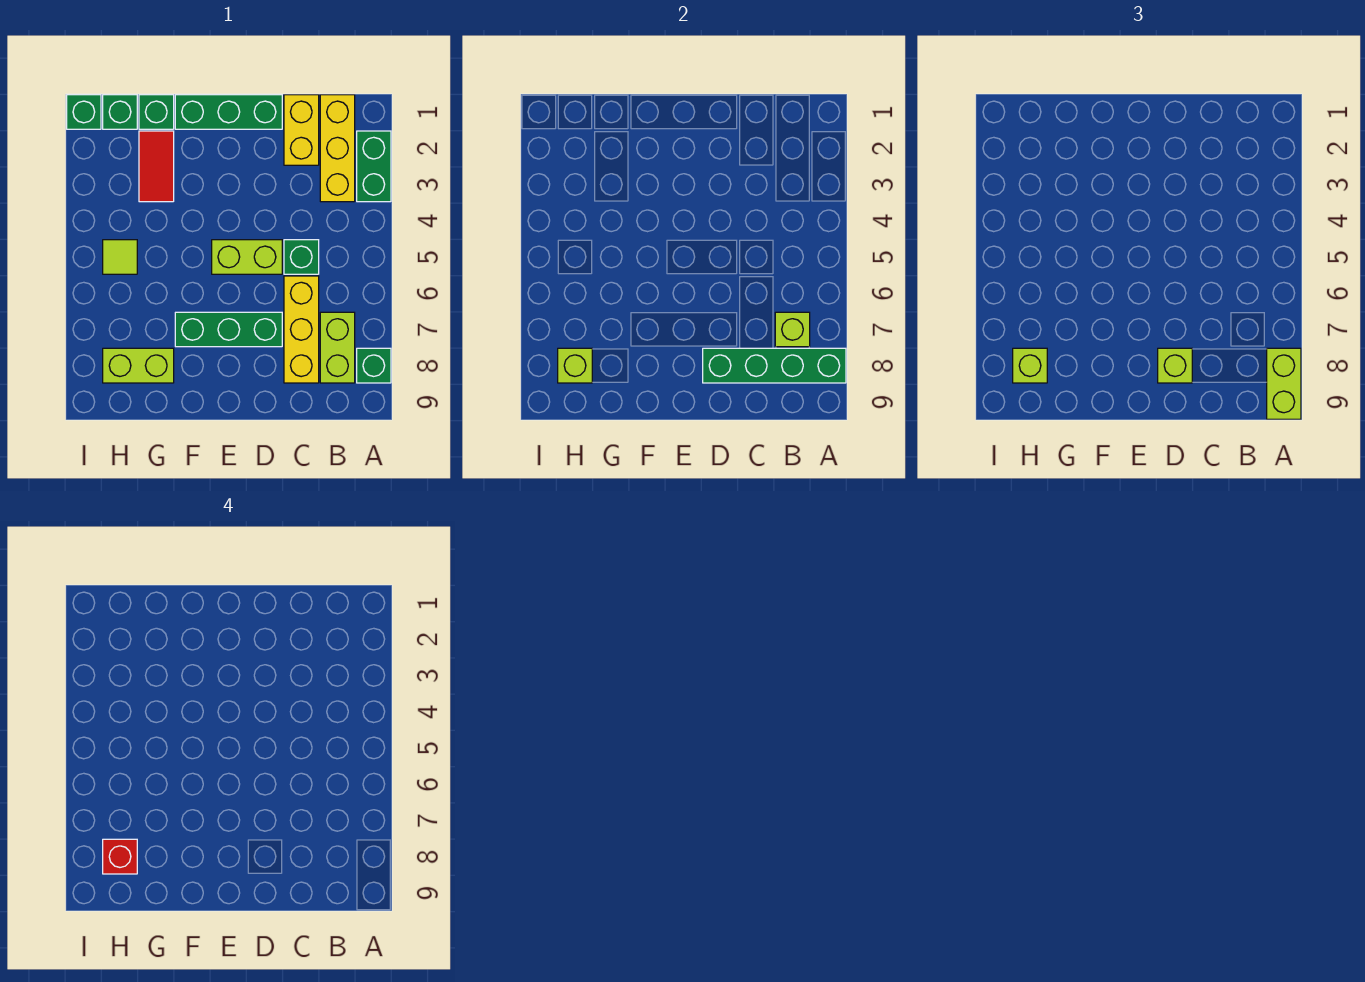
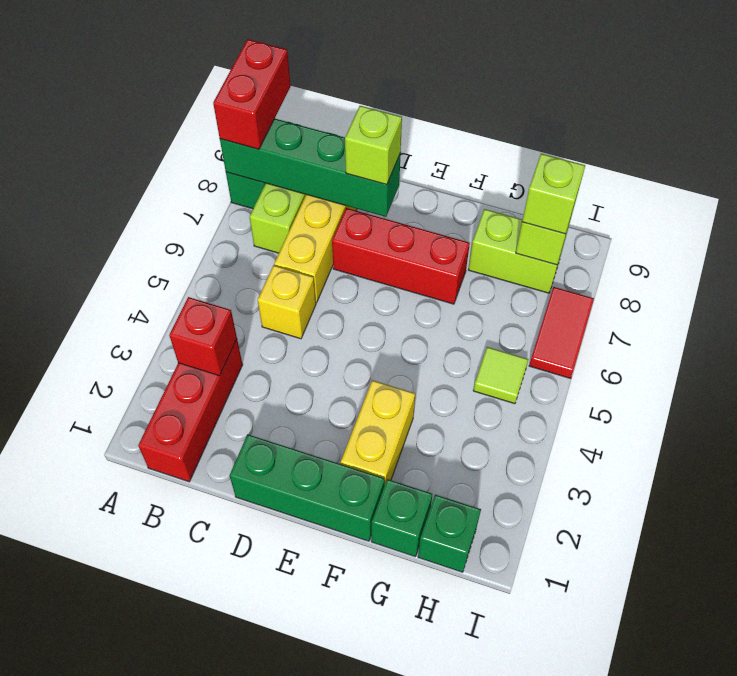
green 1x2 brick [357,131,391,202] -> none
lime 1x2 brick [1267,348,1301,419] -> red 1x2 brick [213,39,291,149]
yellow 1x3 brick [320,95,355,202] -> red 1x3 brick [138,340,243,482]
lime 1x1 brick [775,312,810,347] -> none
yellow 1x2 brick [284,95,319,165] -> yellow 1x2 brick moved to [341,380,415,486]
green 1x1 brick [284,240,319,274] -> yellow 1x1 brick [258,265,316,339]
lime 1x2 brick [212,240,282,274] -> none
green 1x3 brick [175,312,282,347] -> red 1x3 brick [332,208,470,304]
red 1x2 tile [139,131,174,202] -> red 1x2 tile moved to [529,287,594,378]
red 1x1 brick [103,839,137,874] -> red 1x1 brick moved to [169,297,237,376]
green 1x1 brick [67,95,101,129] -> none

